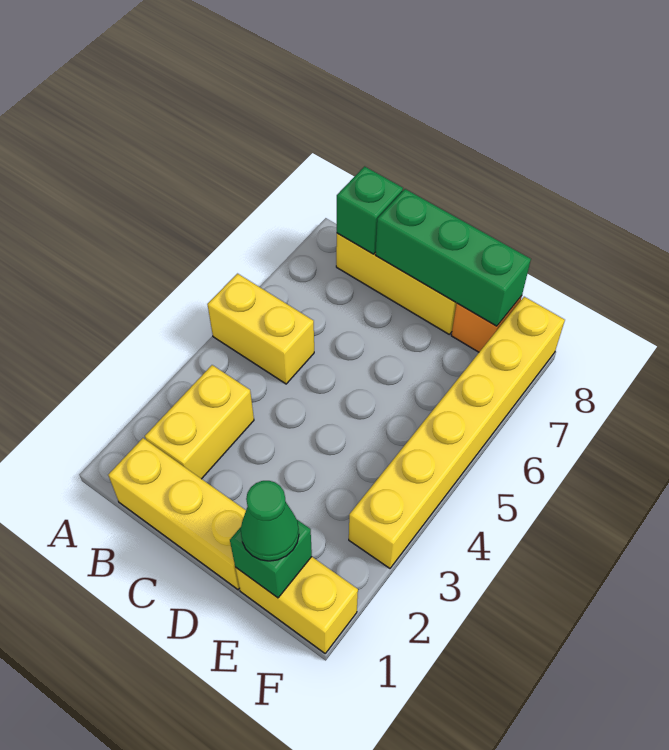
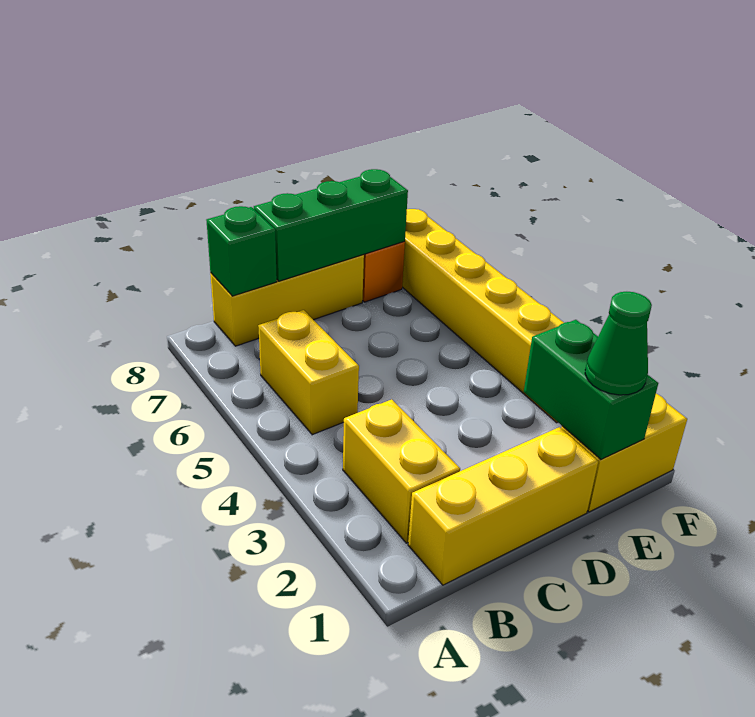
yellow 1x2 brick [207,274,314,384] -> yellow 1x2 brick turned to [258,310,359,435]
green 1x1 brick [230,520,312,598] -> green 1x2 brick [524,320,658,459]

